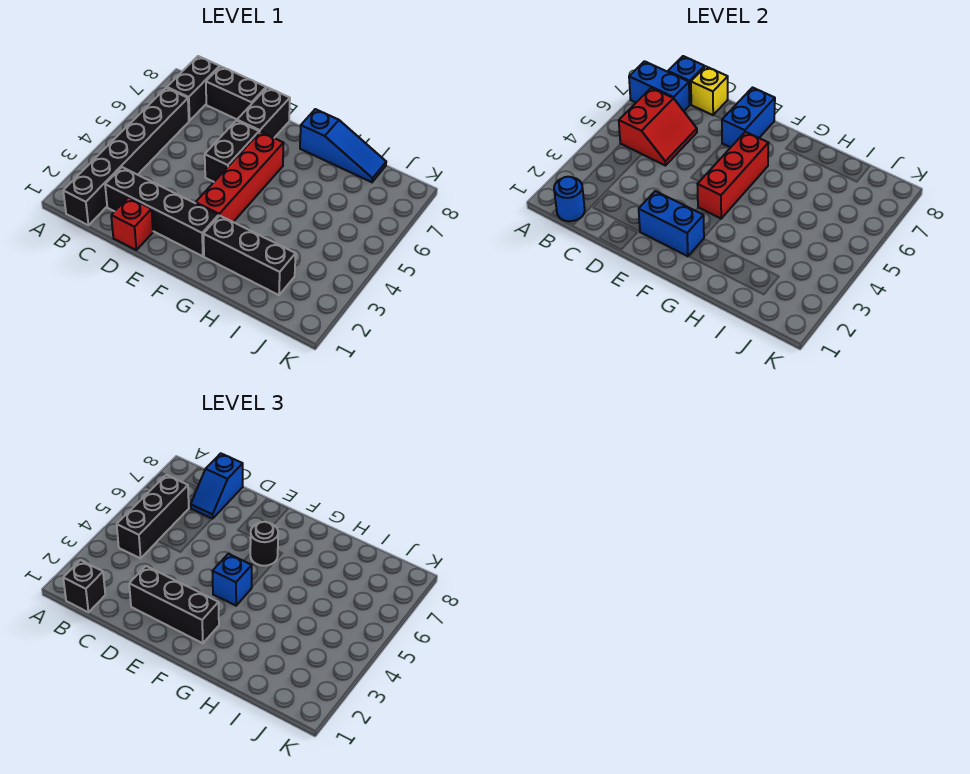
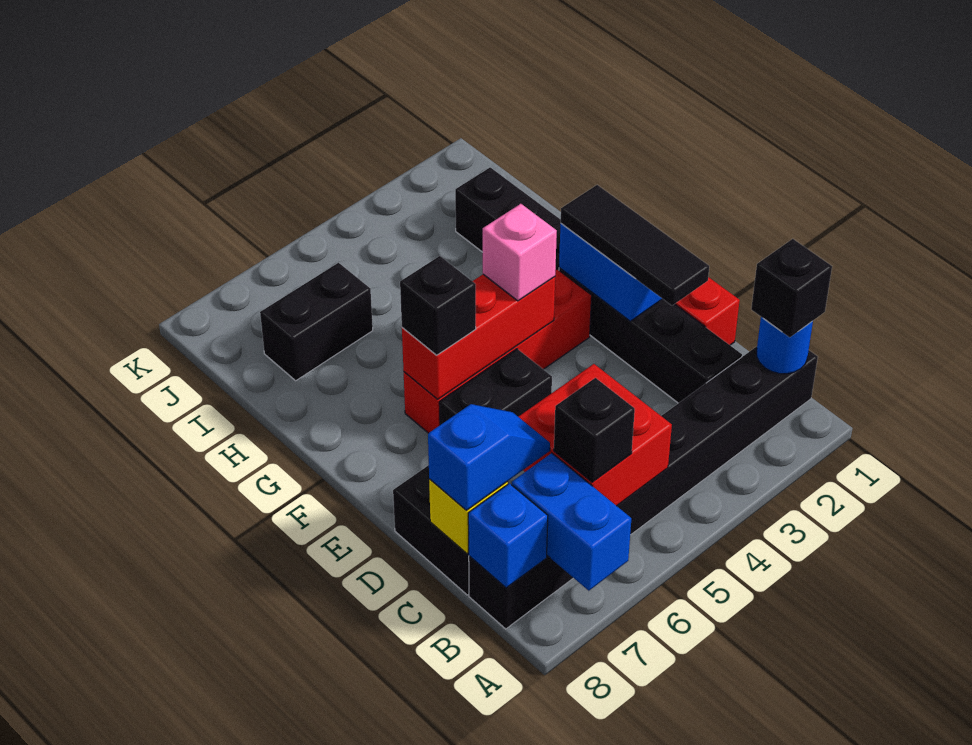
black 1x3 brick [117,475,189,558] -> black 1x1 brick [554,378,635,482]
red 2x2 slope [619,88,697,166] -> red 2x2 brick [519,364,672,506]
black 1x3 brick [129,566,219,643] -> black 1x3 tile [561,185,709,306]
black 1x2 brick [237,88,290,138] -> black 1x2 brick moved to [260,263,373,381]
blue 1x2 brick [722,88,775,147] -> none
blue 1x1 brick [212,554,252,606] -> pink 1x1 brick [483,204,557,301]
black 1x1 round brick [250,522,278,566] -> black 1x1 brick [400,256,476,355]
blue 1x3 slope [300,109,386,182] -> none

